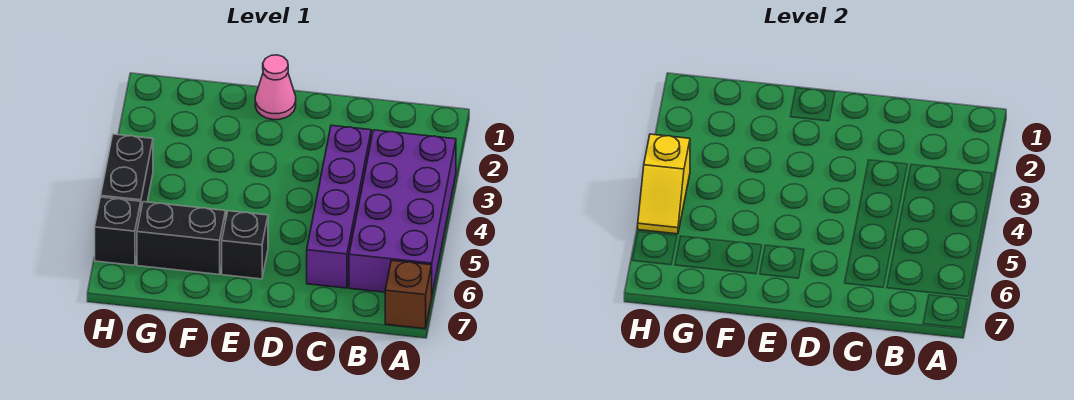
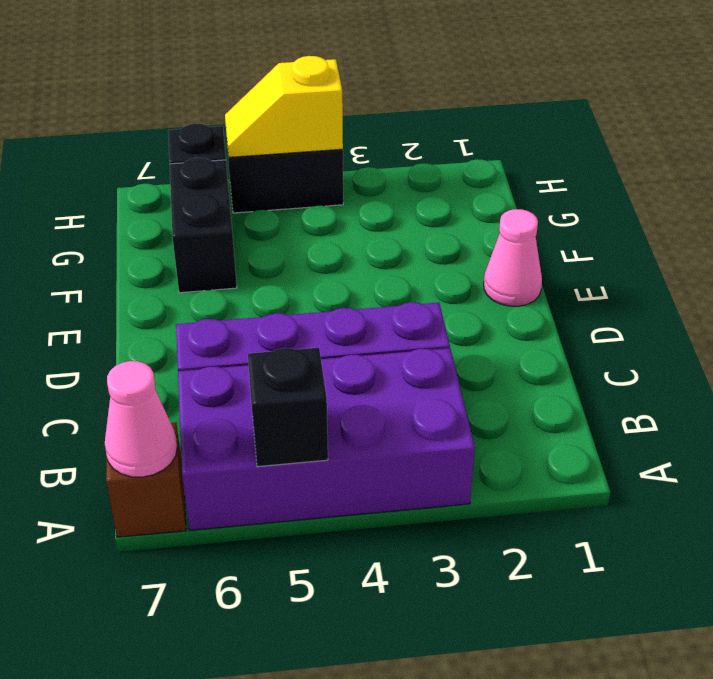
none -> pink 1x1 cone [105,361,177,477]
black 1x1 brick [222,211,268,279] -> black 1x1 brick moved to [248,348,328,467]

